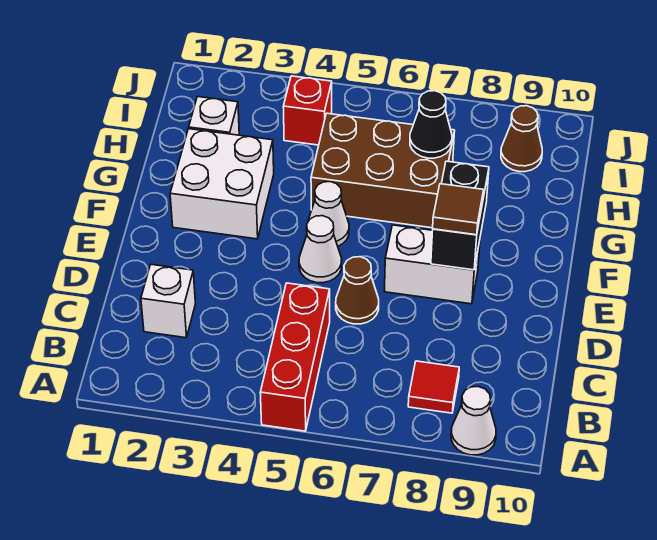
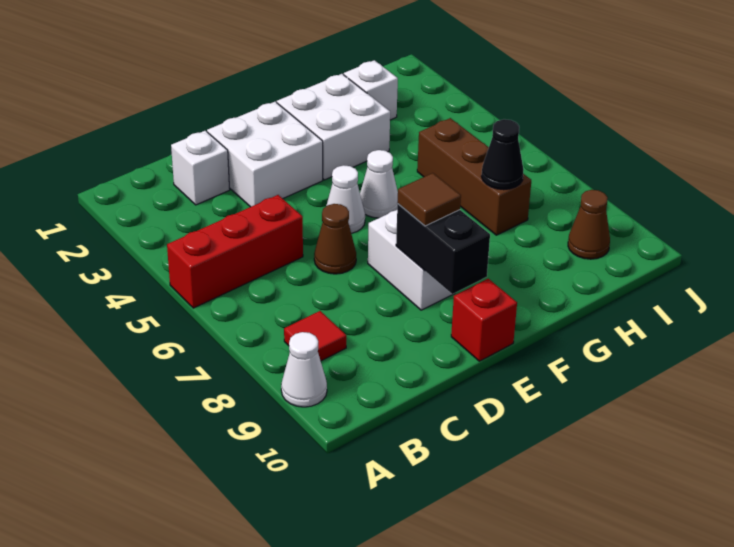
none -> white 2x2 brick [207,102,323,207]
black 1x2 brick [431,161,489,270] -> black 1x2 brick turned to [396,204,490,294]
brown 2x3 brick [311,113,455,228] -> brown 1x3 brick [417,118,531,235]
red 1x1 brick [283,76,332,145] -> red 1x1 brick moved to [451,279,517,361]

